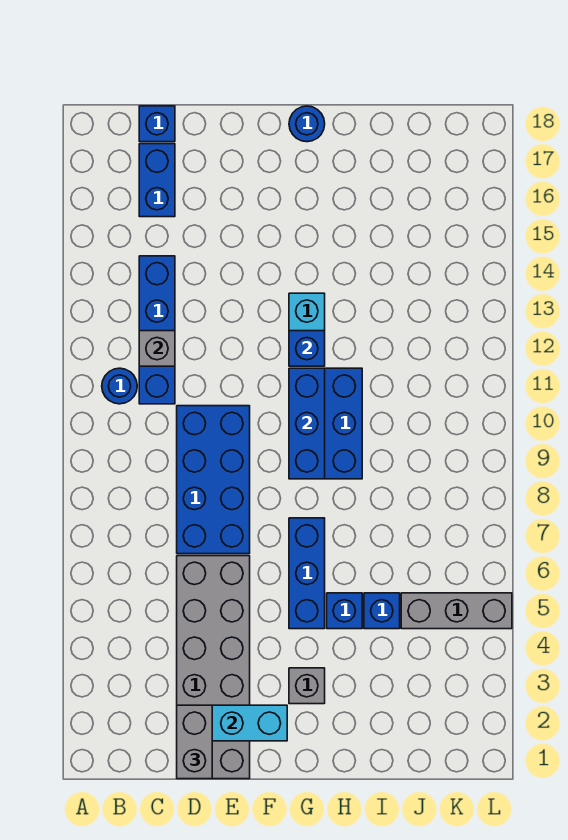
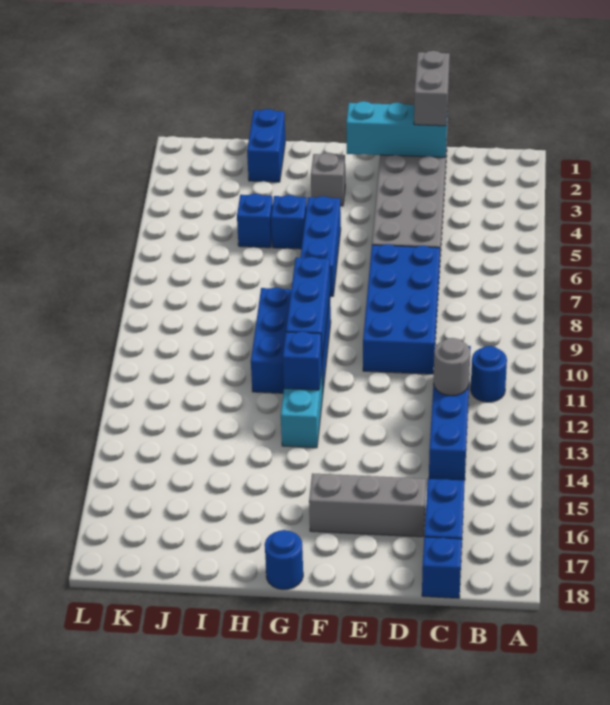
grey 1x1 brick [139,331,175,366] -> grey 1x1 round brick [433,338,470,396]
none -> blue 1x2 brick [247,109,285,182]
grey 1x3 brick [401,593,512,629] -> grey 1x3 brick moved to [309,473,426,537]

